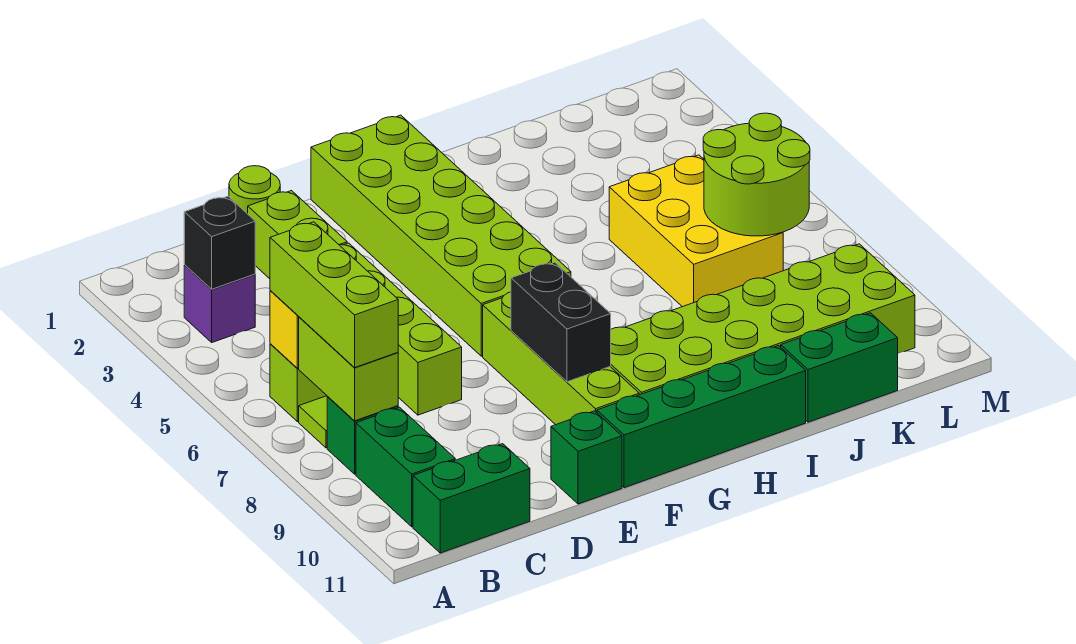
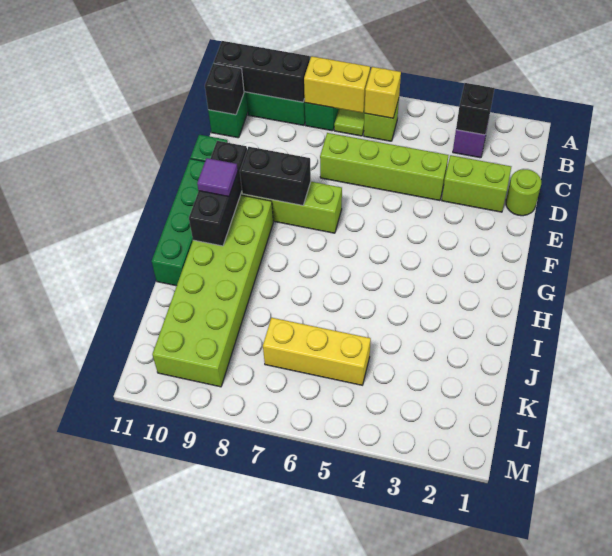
lime 1x3 brick [270,222,398,367] -> none
lime 1x2 brick [299,317,398,421] -> yellow 1x2 brick [304,56,370,113]
none -> black 1x3 brick [214,41,310,102]
none -> black 1x1 brick [205,63,244,115]
lime 2x6 brick [311,115,571,356] -> none
none -> black 1x3 brick [189,141,247,246]
none -> purple 1x1 tile [197,158,238,197]
yellow 2x3 brick [609,155,783,307] -> yellow 1x3 brick [263,318,371,385]
green 1x2 brick [781,313,898,422] -> none
lime 2x2 round brick [703,113,810,236] -> none

